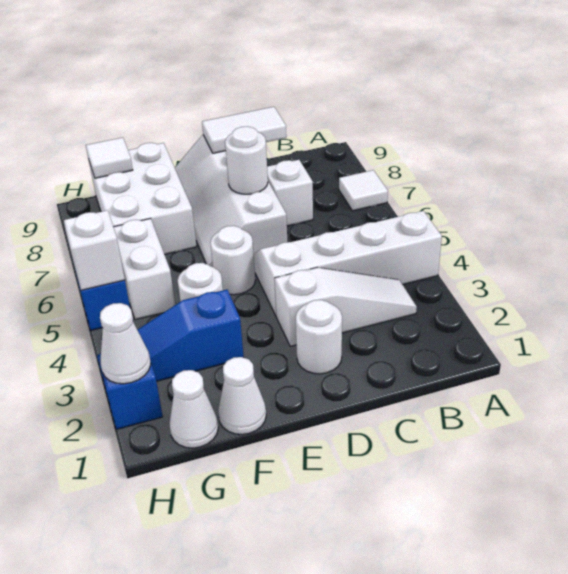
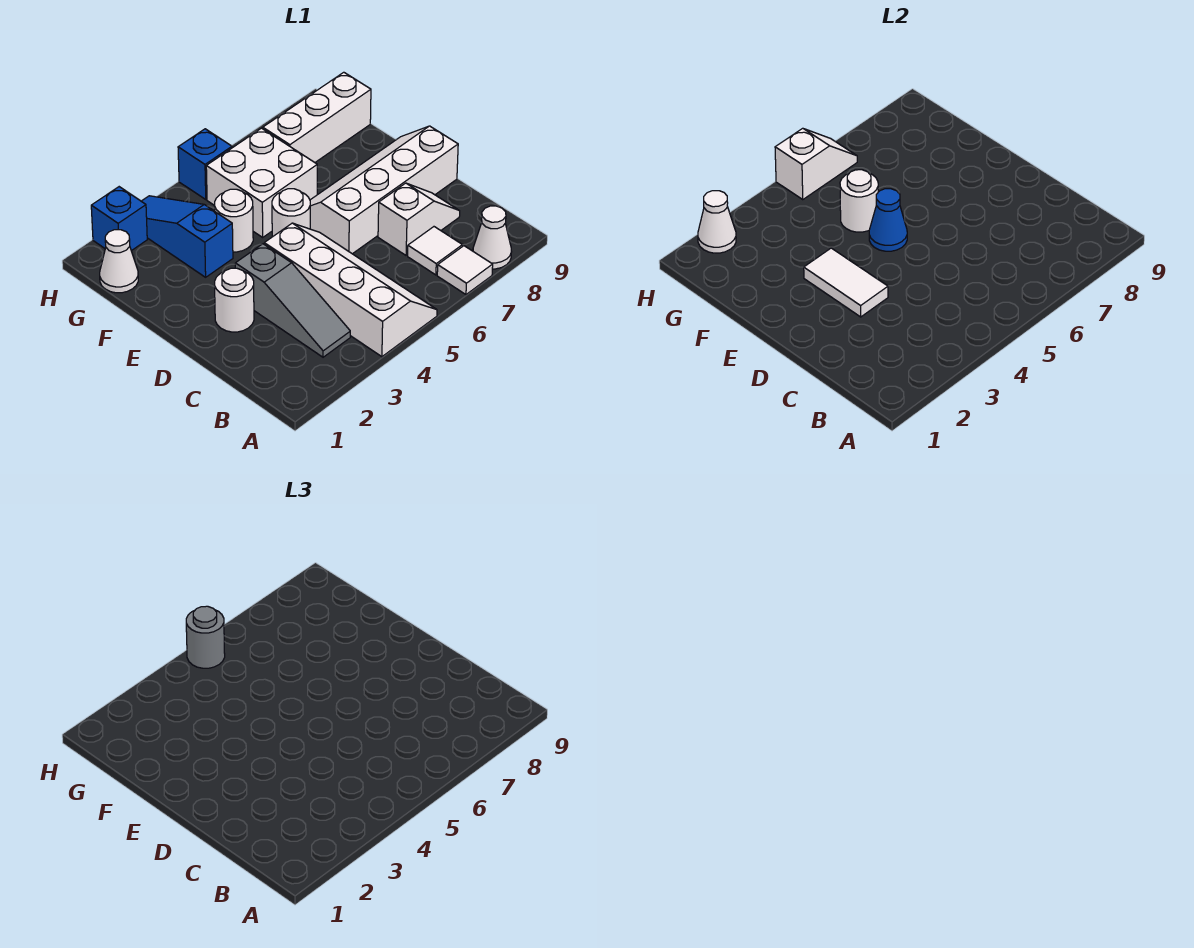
white 1x3 slope [275,268,417,346] -> grey 1x3 slope [235,244,350,357]
white 1x2 tile [202,107,286,153] -> white 1x2 tile moved to [804,248,888,317]
white 1x1 round brick [225,126,268,194] -> white 1x1 round brick moved to [840,170,878,232]
none -> blue 1x1 cone [869,189,907,251]
white 1x1 cone [218,357,266,434] -> white 1x1 cone moved to [473,206,512,269]
white 2x3 brick [89,143,197,254] -> white 1x3 brick [263,72,371,162]
white 1x2 brick [114,218,175,320] -> white 2x2 brick [206,128,317,237]
white 1x1 tile [86,137,133,178] -> white 1x1 tile moved to [408,227,462,275]
none -> grey 1x1 round brick [186,606,225,668]

